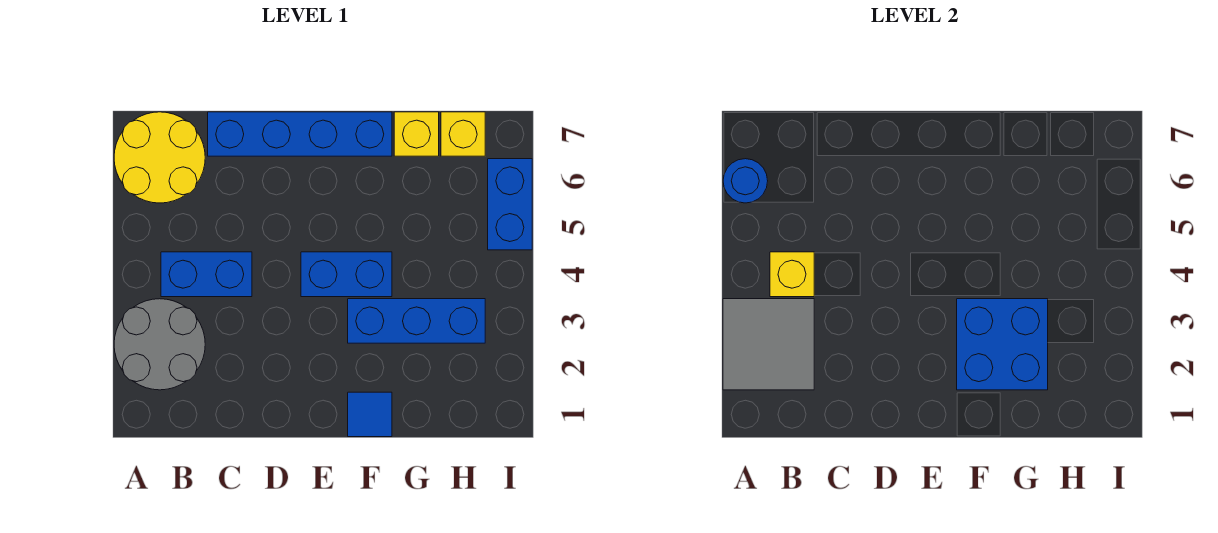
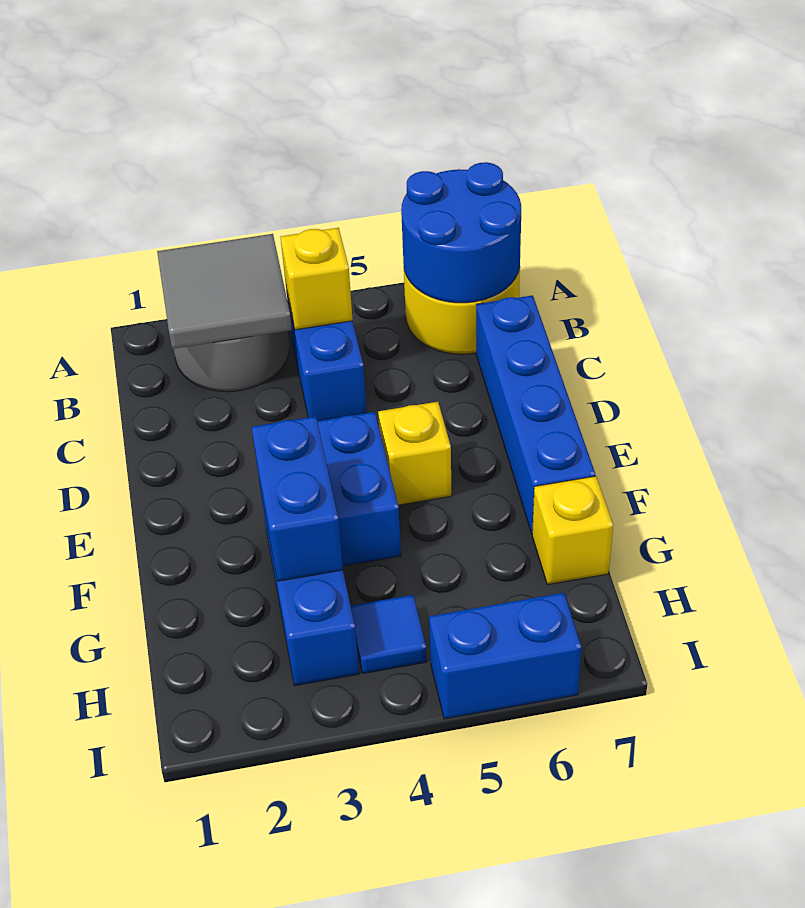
blue 1x1 round brick [723,159,768,203] -> blue 2x2 round brick [401,162,521,303]
blue 1x1 tile [348,392,392,437] -> blue 1x1 tile moved to [351,595,427,673]
blue 2x2 brick [957,299,1048,390] -> blue 1x2 brick [252,416,343,581]
yellow 1x1 brick [441,112,485,156] -> yellow 1x1 brick moved to [378,402,452,505]

